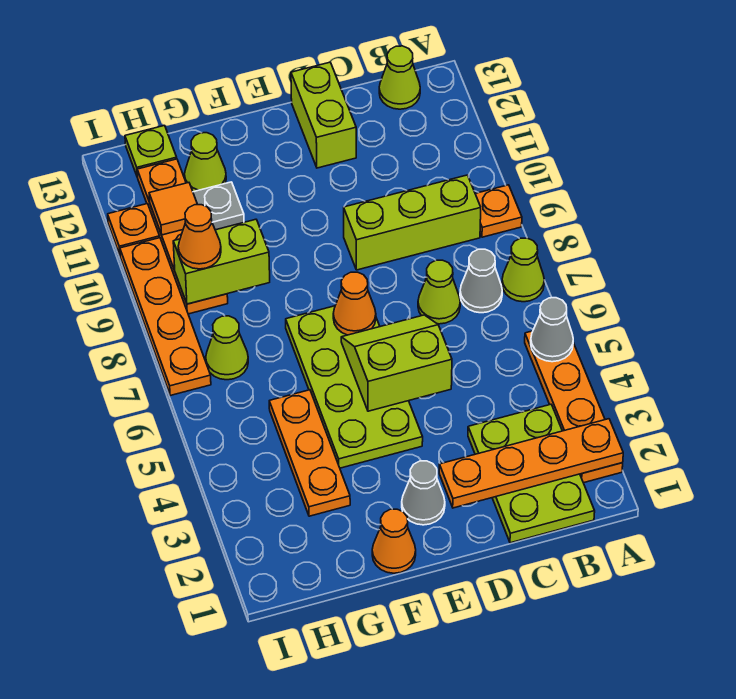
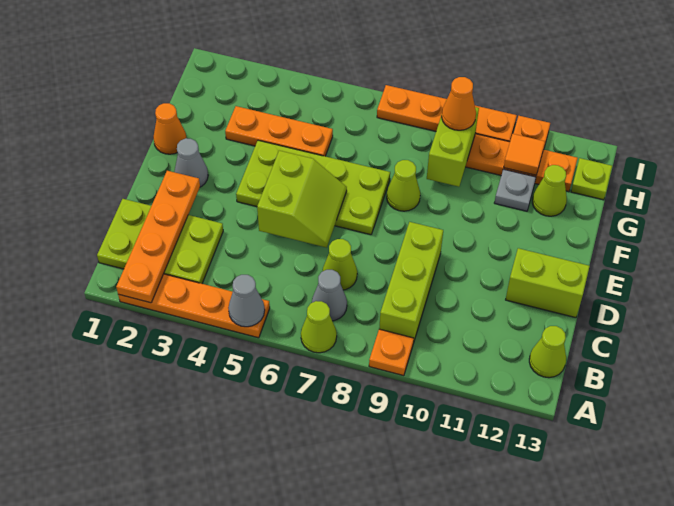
orange 1x1 cone [333,272,376,335] -> none
lime 1x1 cone [206,316,248,380] -> lime 1x1 cone moved to [387,160,420,211]

